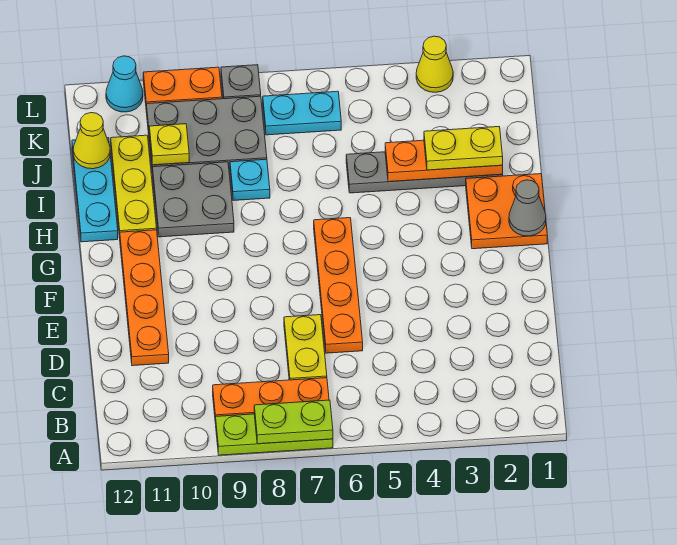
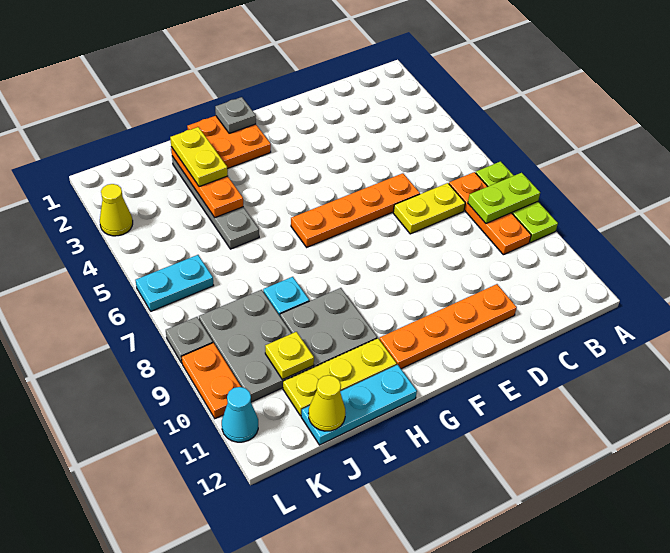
lime 1x2 plate [254,400,333,444] -> lime 1x2 plate turned to [468,173,540,223]
grey 1x1 cone [509,180,546,236] -> grey 1x1 plate [215,97,256,133]
cyan 1x2 plate [263,91,341,135] -> cyan 1x2 plate turned to [135,255,214,311]

